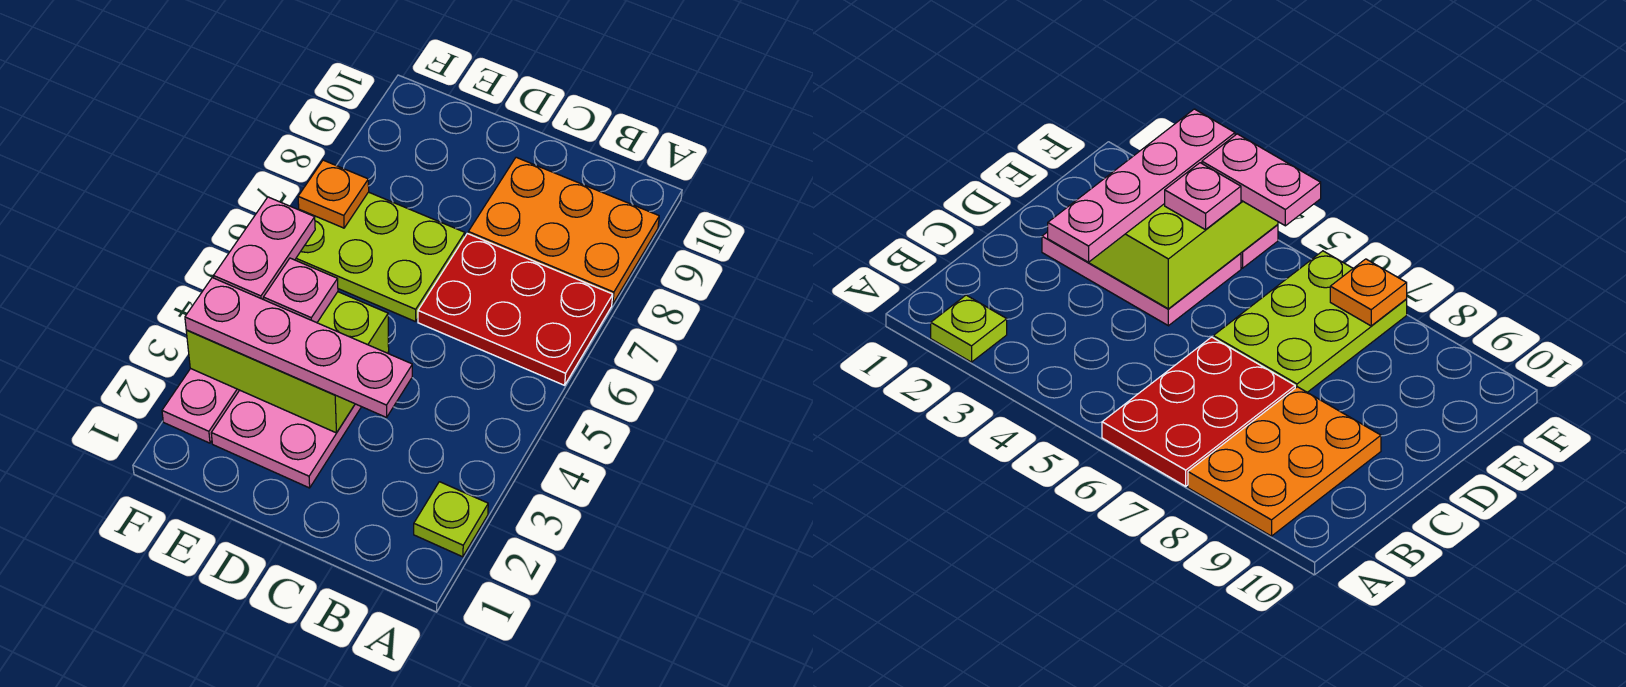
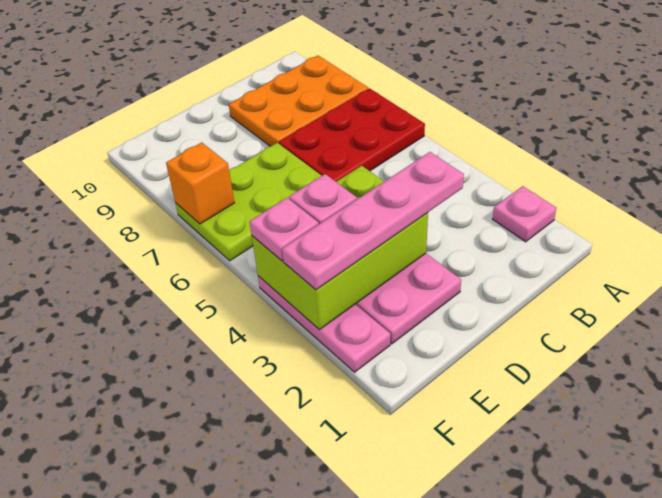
lime 1x1 plate [414,482,488,557] -> pink 1x1 plate [493,186,556,242]
pink 1x2 plate [214,197,315,300] -> pink 1x1 plate [250,198,319,261]
orange 1x1 plate [298,160,369,228] -> orange 1x1 brick [166,142,235,224]

